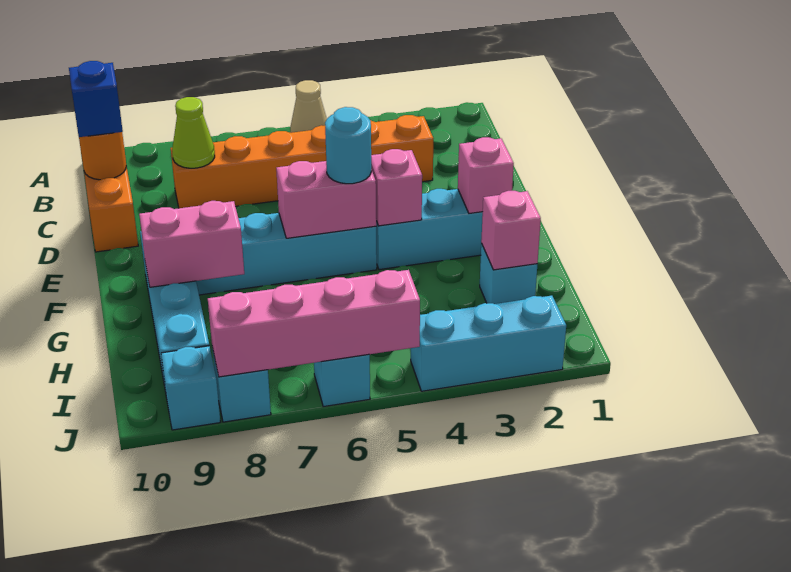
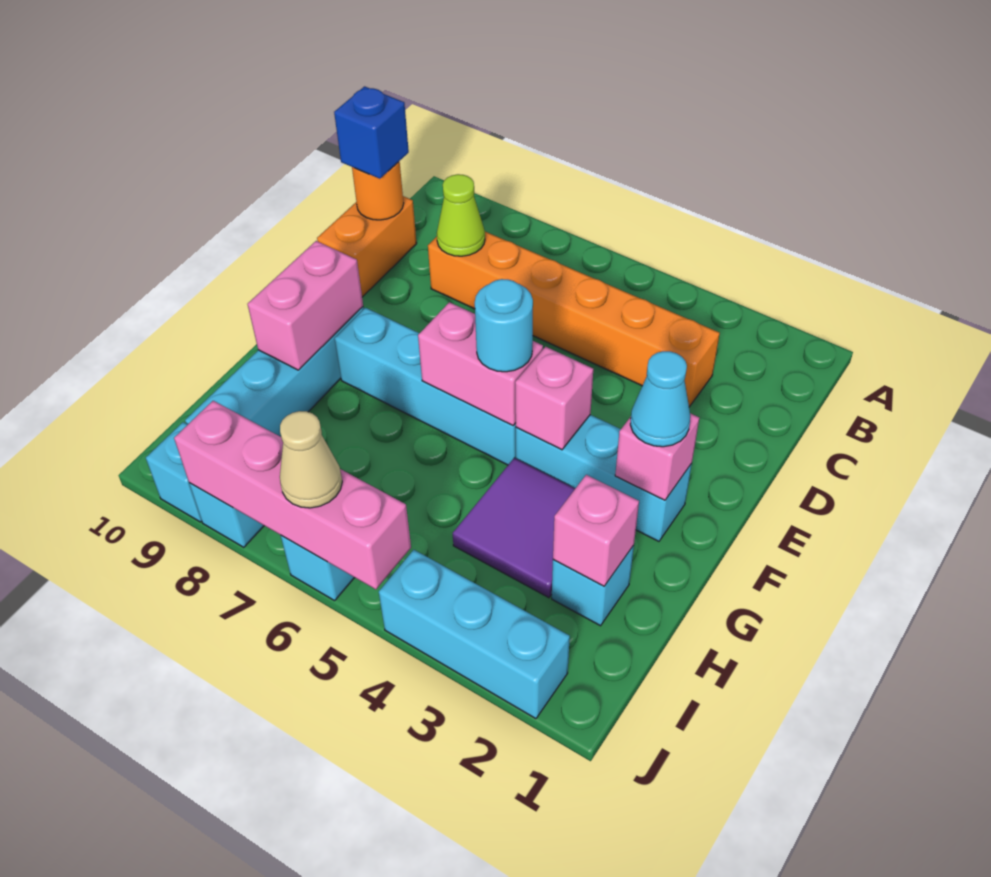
tan 1x1 cone [290,80,327,133] -> tan 1x1 cone moved to [280,411,342,508]
none -> cyan 1x1 cone [630,351,690,447]
none -> purple 2x2 tile [453,458,575,598]
pink 1x2 brick [139,201,244,287] -> pink 1x2 brick turned to [248,241,363,370]

